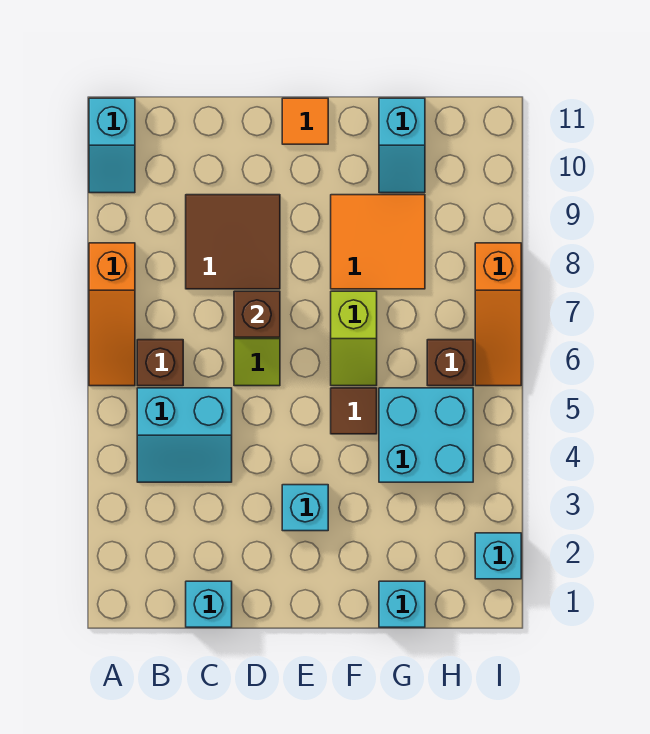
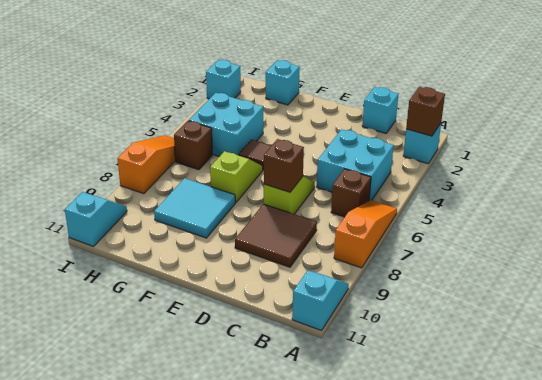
none -> brown 1x1 brick [406,87,445,136]
cyan 2x2 slope [137,388,232,482] -> cyan 2x2 brick [317,129,394,201]
cyan 1x1 brick [282,485,328,531] -> cyan 1x1 brick moved to [403,123,441,164]
orange 1x1 tile [282,98,328,144] -> none
orange 2x2 tile [331,195,425,289] -> cyan 2x2 tile [154,178,235,238]
cyan 1x2 slope [379,98,425,193] -> cyan 1x2 slope moved to [65,192,127,246]

